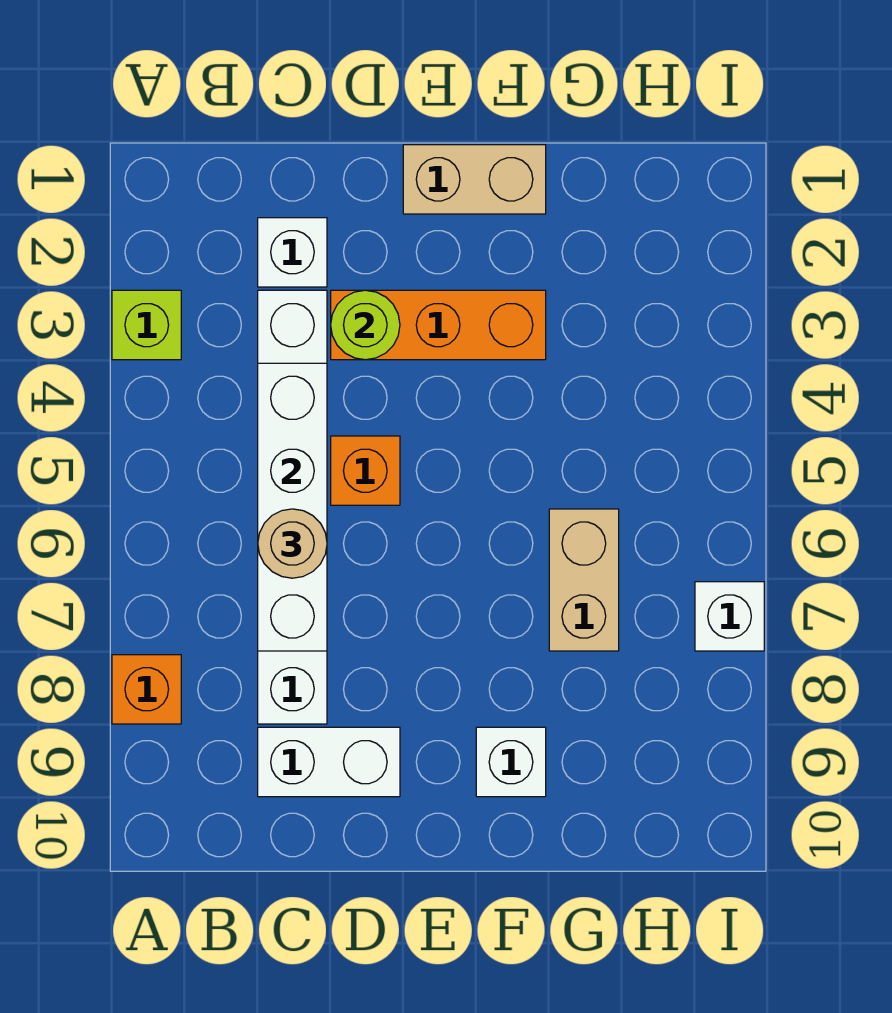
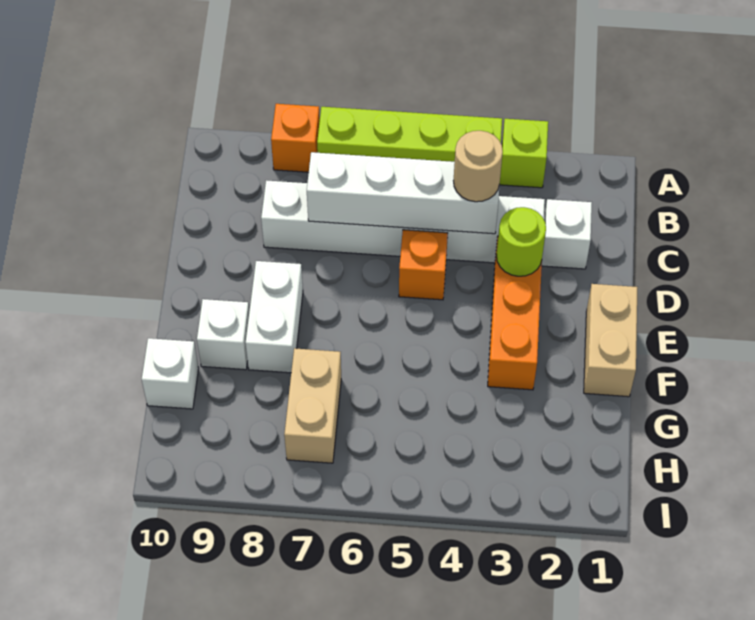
none -> lime 1x4 brick [317,107,502,162]
tan 1x1 round brick [258,509,327,578] -> tan 1x1 round brick moved to [453,131,503,202]
white 1x2 brick [258,727,400,797] -> white 1x2 brick moved to [246,261,303,373]
tan 1x2 brick [549,509,619,651] -> tan 1x2 brick turned to [284,348,341,463]
white 1x1 brick [695,582,764,651] -> white 1x1 brick moved to [142,338,199,409]

